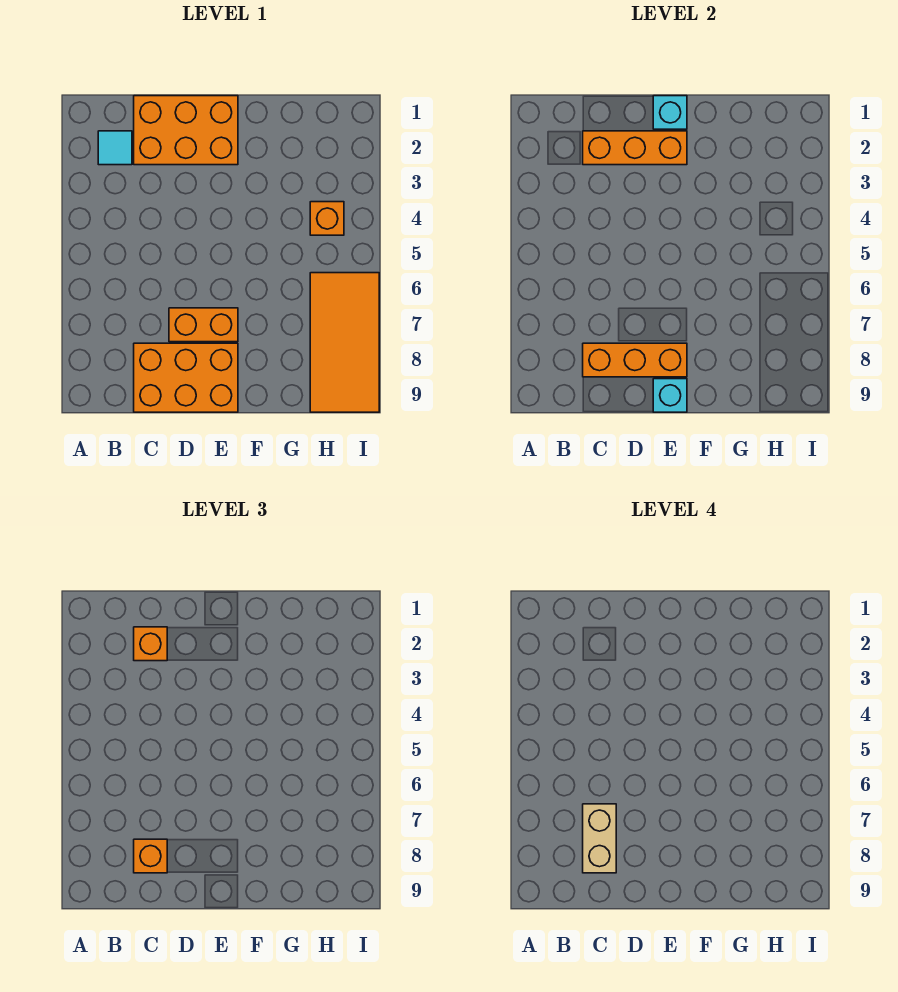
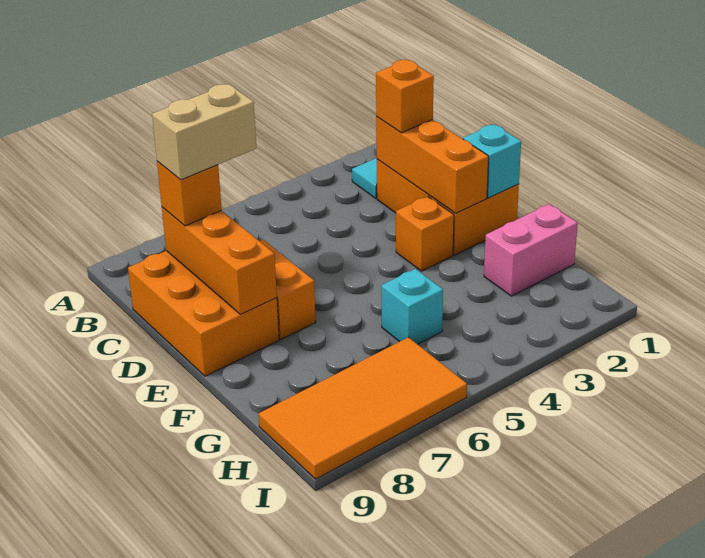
cyan 1x1 brick [653,379,687,412] -> cyan 1x1 brick moved to [381,269,443,344]
none -> pink 1x2 brick [484,204,578,296]
orange 1x1 brick [310,202,344,235] -> orange 1x1 brick moved to [396,196,454,271]

